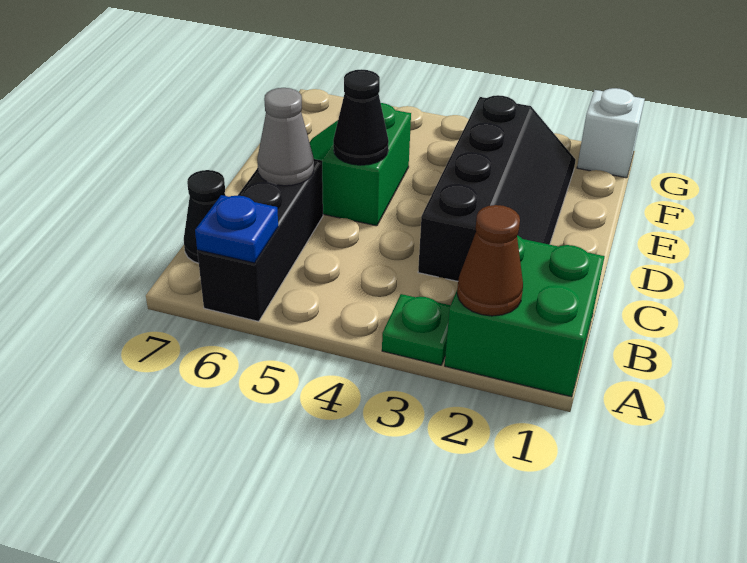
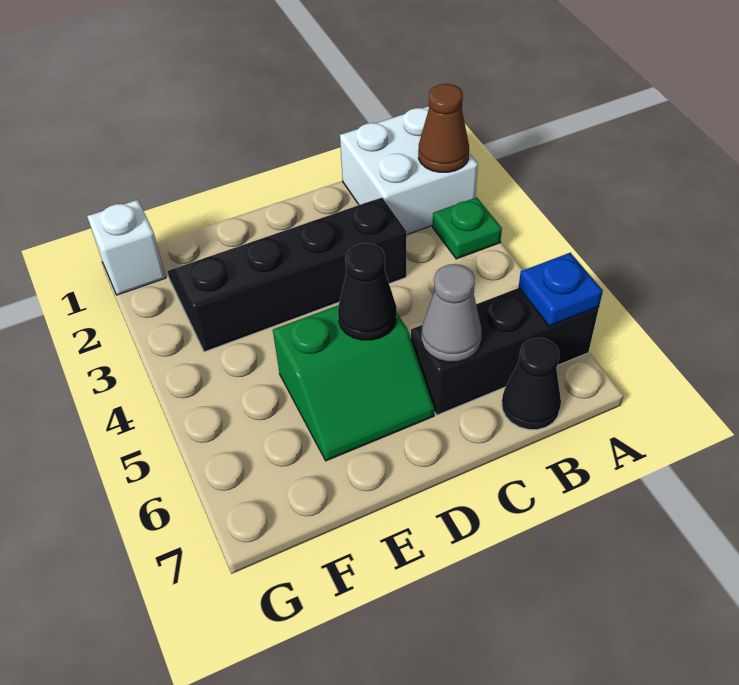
green 2x2 brick [445,235,605,397] -> white 2x2 brick [340,106,478,235]

